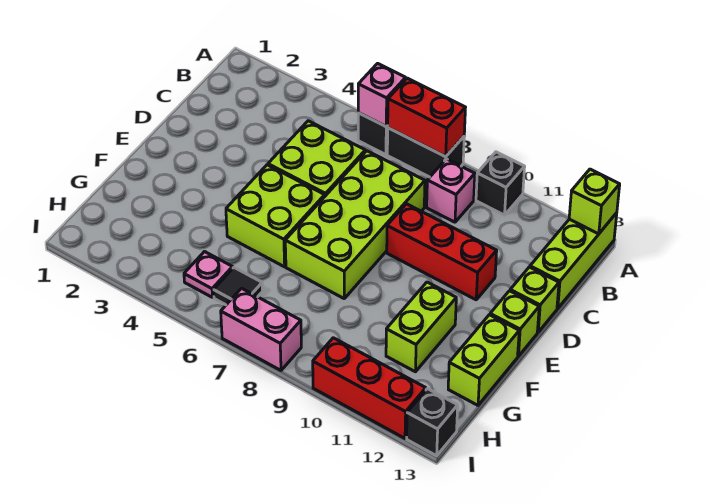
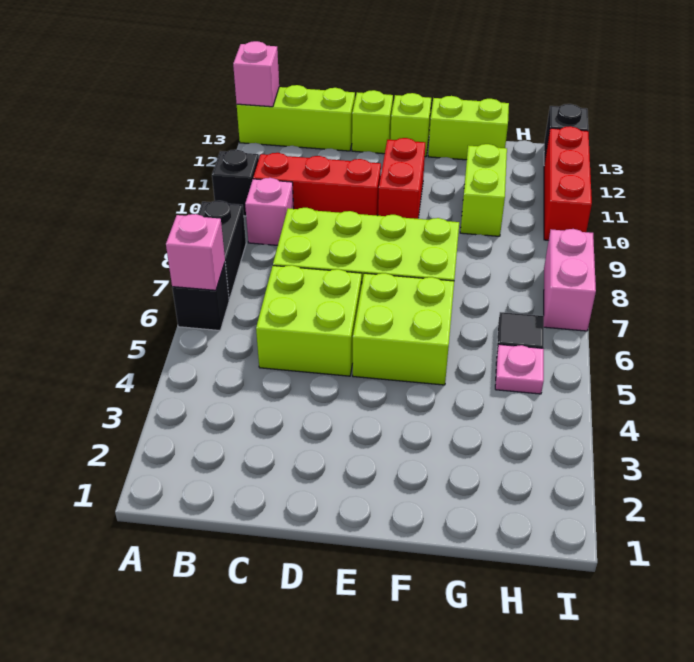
red 1x2 brick [387,78,466,157] -> red 1x2 brick moved to [378,138,425,219]
lime 1x1 brick [569,169,620,234] -> pink 1x1 brick [233,41,279,107]
red 1x3 brick [387,204,497,300] -> red 1x3 brick turned to [253,153,381,216]
lime 1x2 brick [386,282,456,372] -> lime 1x2 brick turned to [460,144,507,236]

